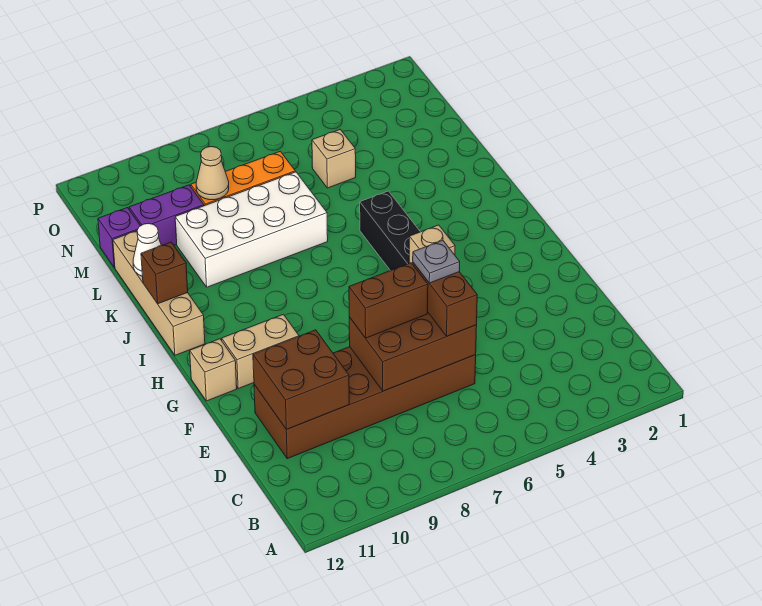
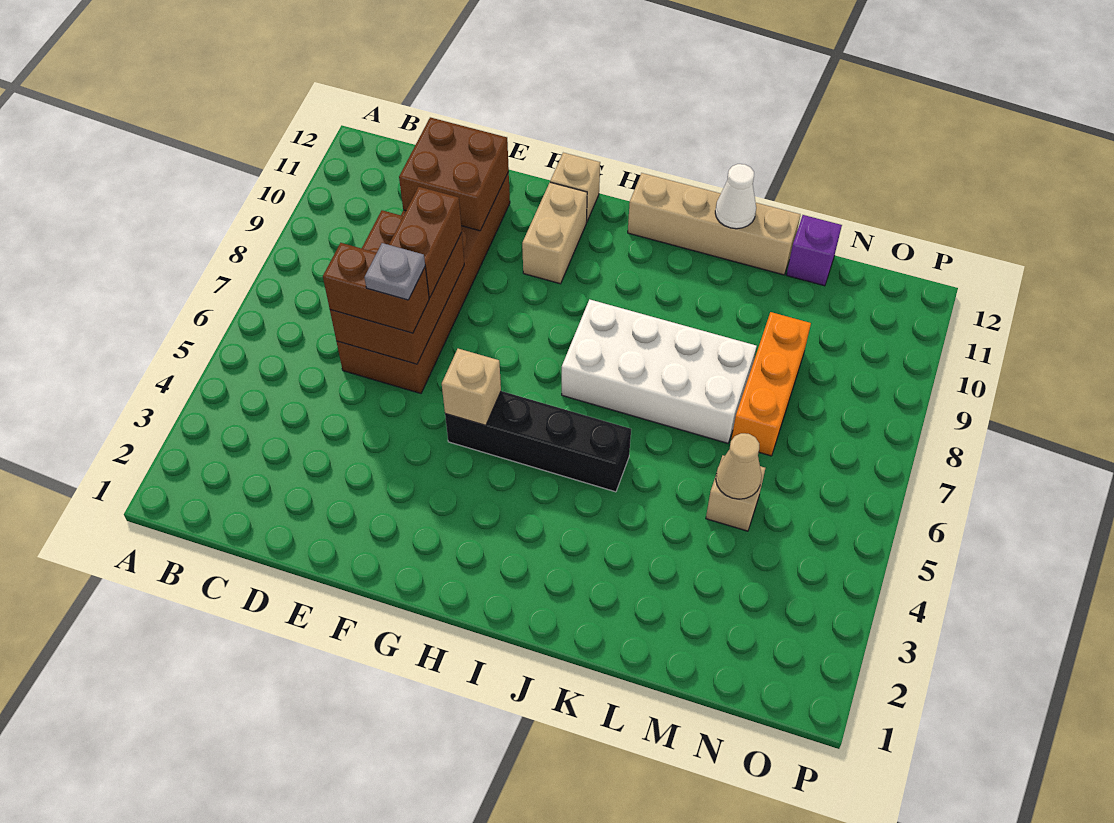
brown 1x1 brick [141,242,188,304] -> none
white 2x4 brick [175,172,328,287] -> white 2x4 brick turned to [562,299,757,443]
tan 1x1 cone [196,147,229,200] -> tan 1x1 cone moved to [716,433,762,499]
purple 1x2 brick [129,185,204,246] -> none

